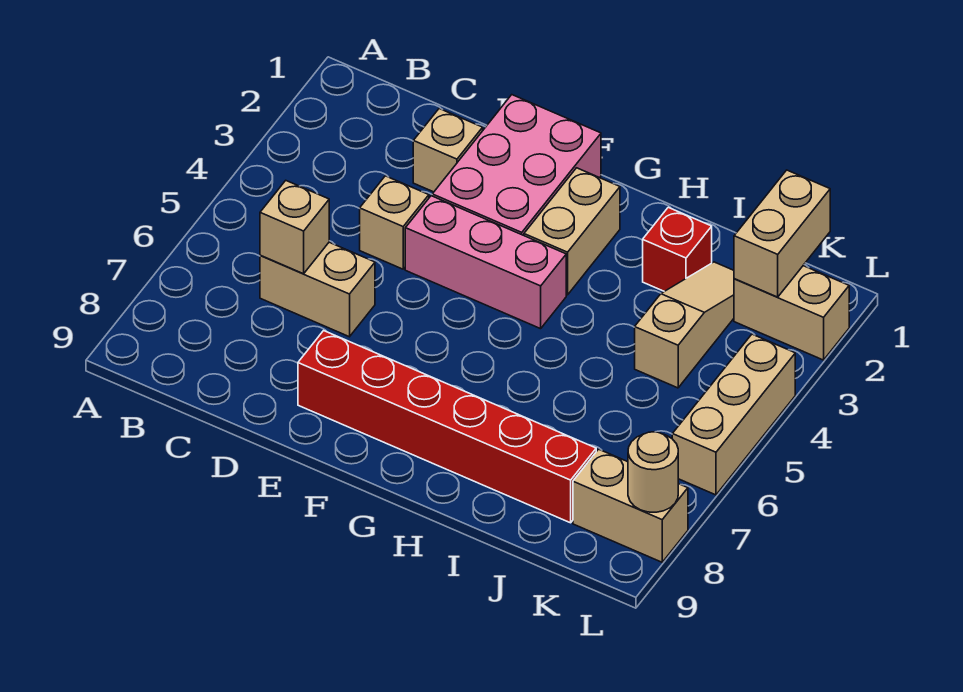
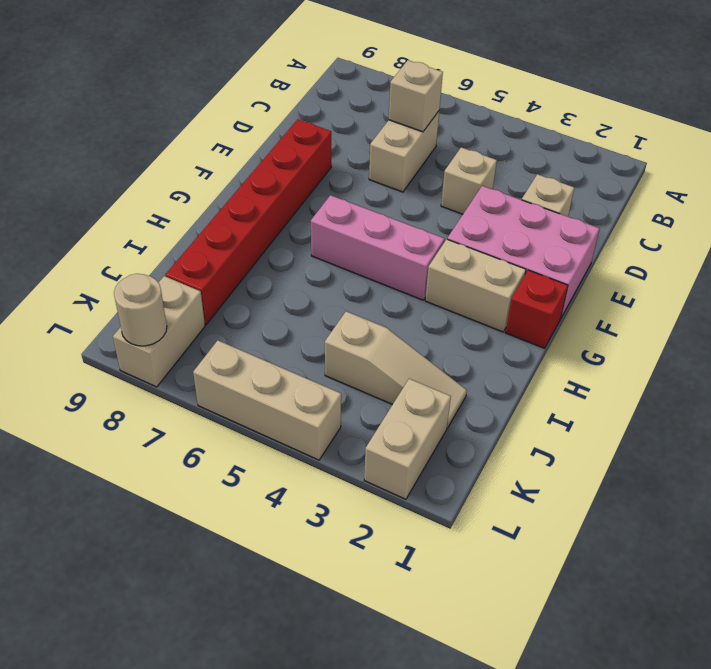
pink 1x3 brick [405,196,566,329] -> pink 1x3 brick turned to [311,195,444,300]
red 1x1 brick [643,207,712,291] -> red 1x1 brick moved to [505,270,568,348]
tan 1x2 brick [734,170,830,297] -> none

